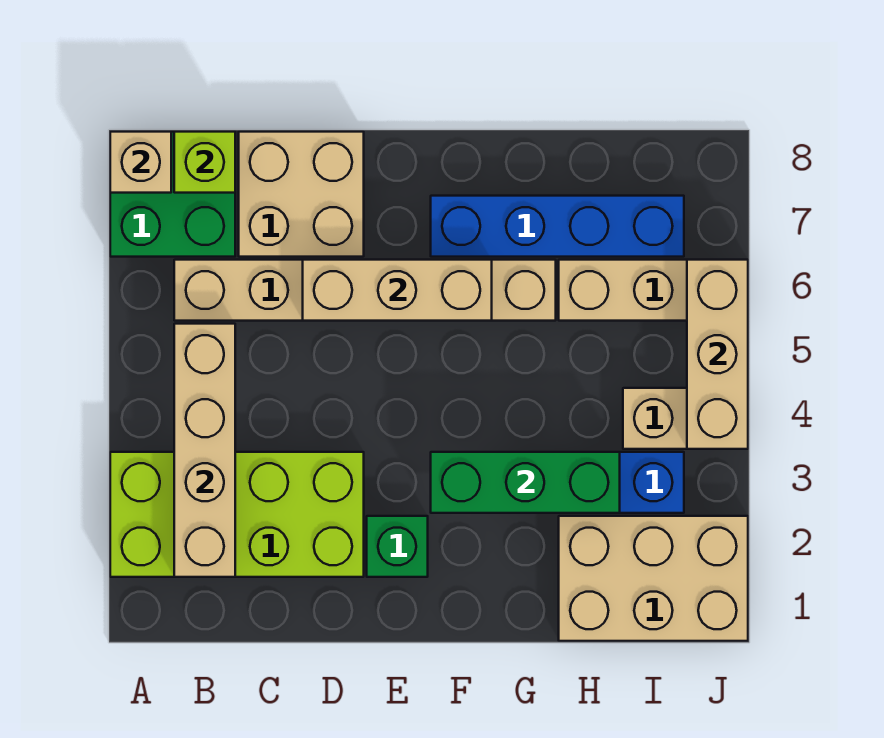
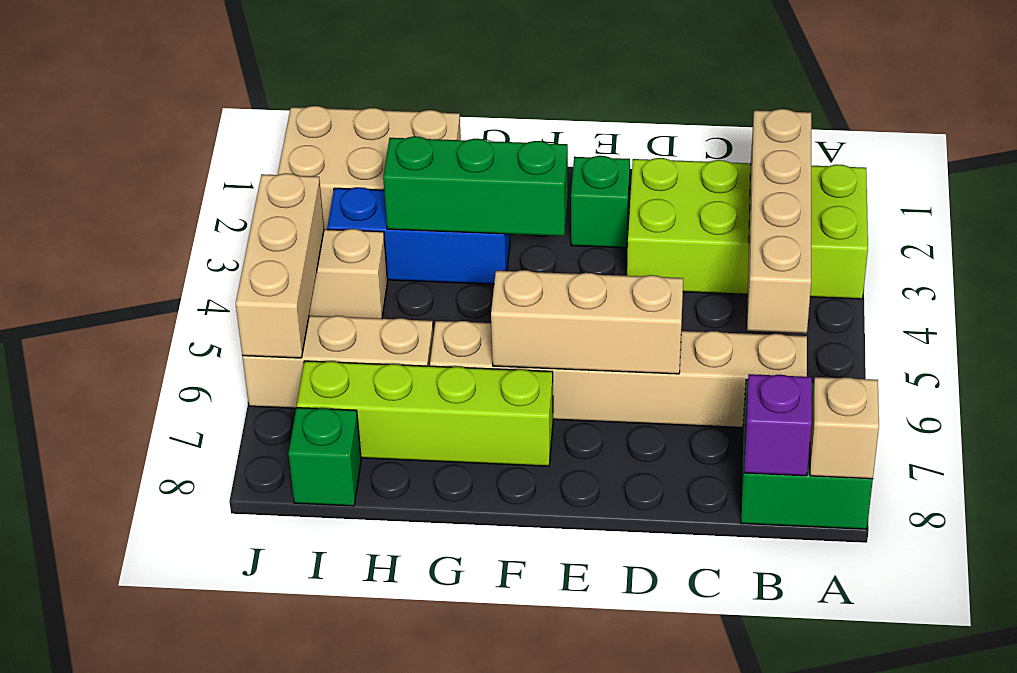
lime 1x1 brick [174,132,235,193] -> purple 1x1 brick [744,374,812,476]
tan 2x2 brick [239,132,364,257] -> none
blue 1x4 brick [431,196,684,257] -> lime 1x4 brick [297,361,553,466]
none -> green 1x1 brick [288,408,361,506]

